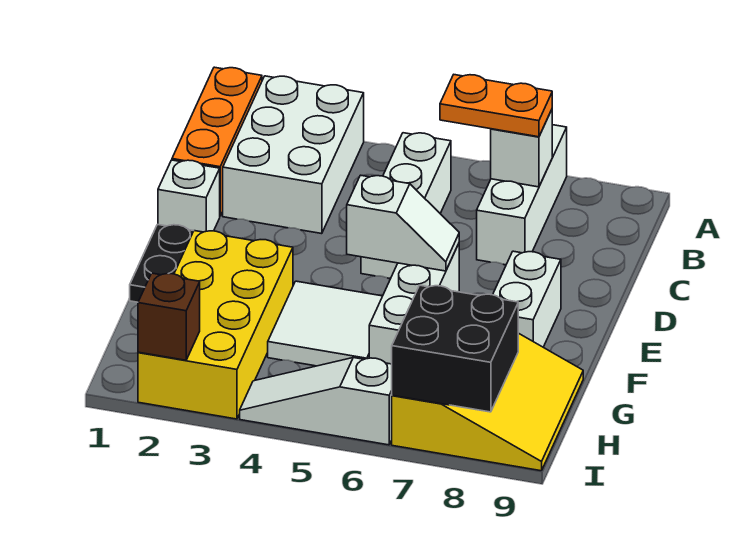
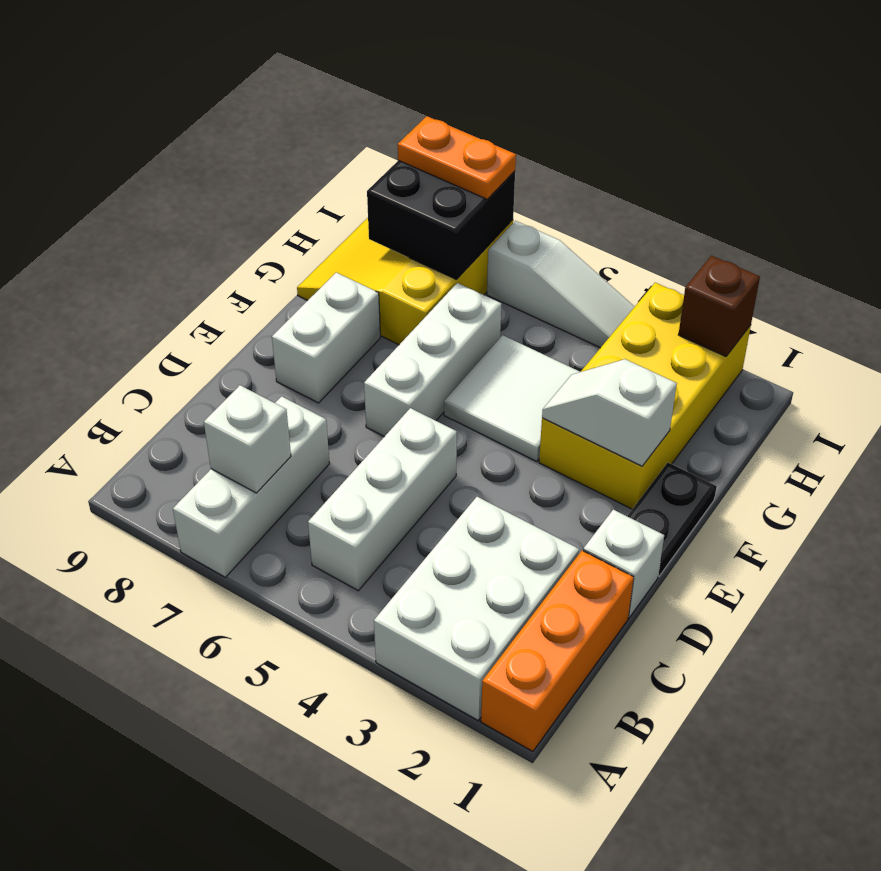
orange 1x2 plate [440,75,552,137] -> orange 1x2 plate moved to [398,116,516,199]
white 1x2 slope [347,175,459,271] -> white 1x2 slope moved to [542,359,677,466]

